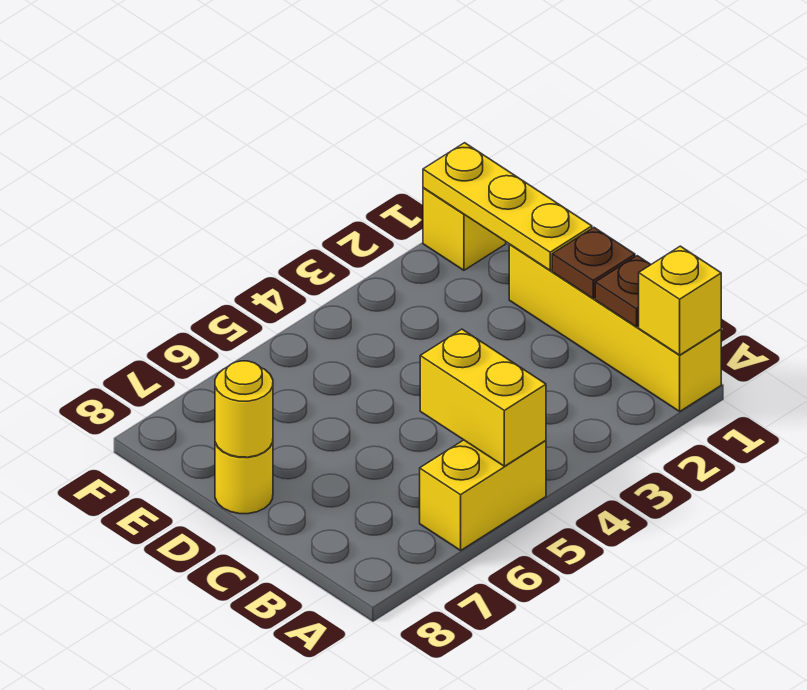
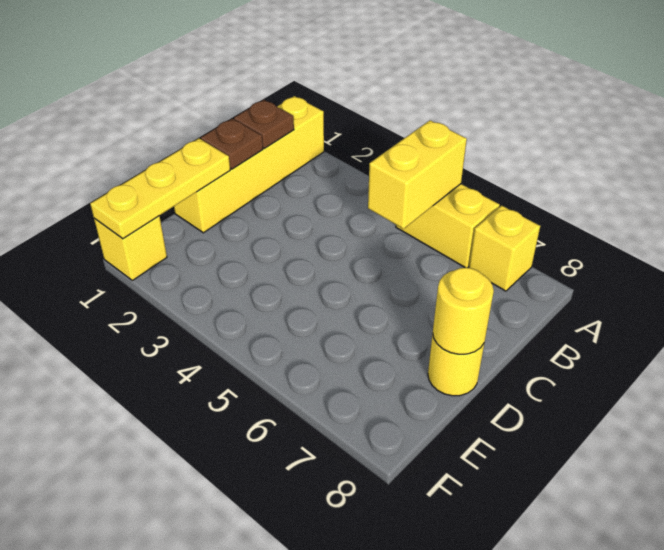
yellow 1x1 brick [639,246,721,355] -> yellow 1x1 brick moved to [469,206,540,291]

